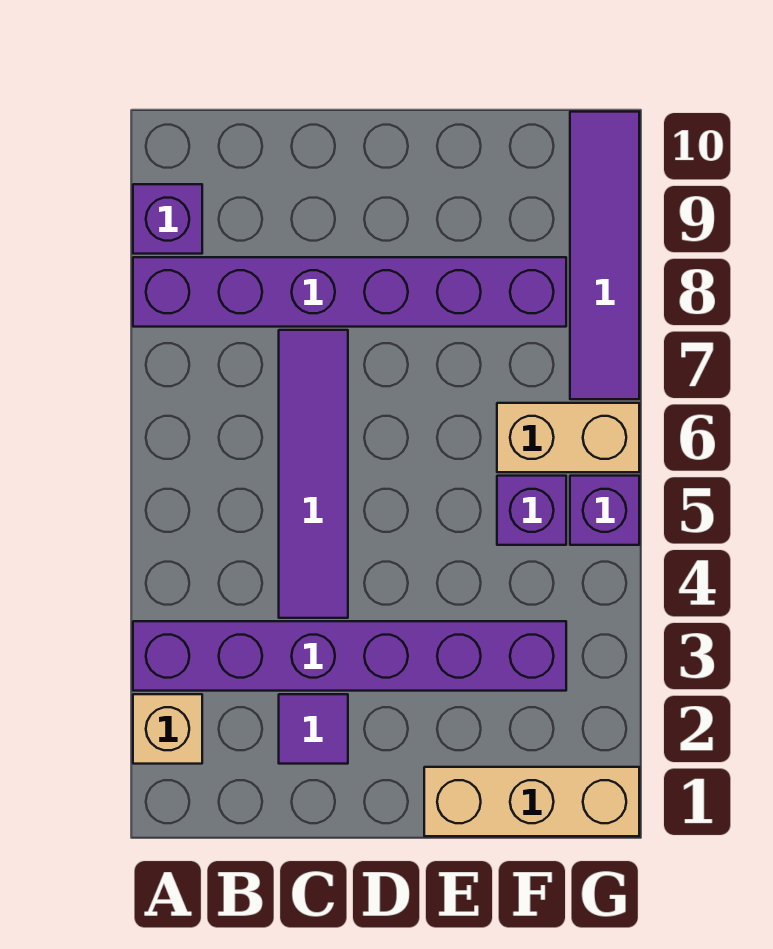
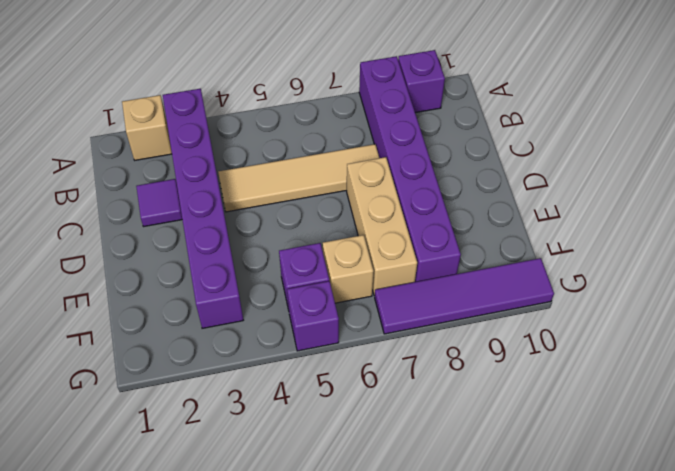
purple 1x4 tile [279,330,348,618] -> tan 1x4 tile [218,144,379,212]
tan 1x3 brick [424,767,639,836] -> tan 1x3 brick moved to [347,157,417,296]
tan 1x2 brick [497,403,639,472] -> tan 1x1 brick [323,235,374,303]

